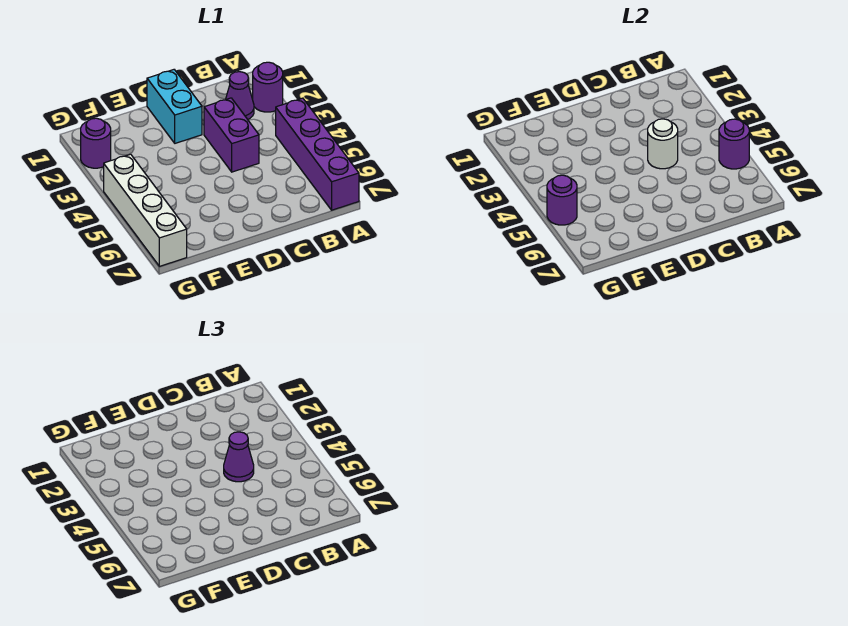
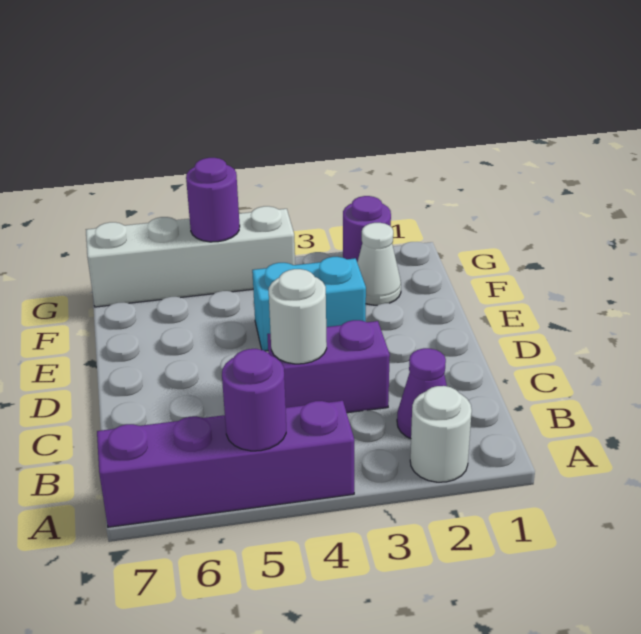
purple 1x1 round brick [253,62,283,112] -> white 1x1 round brick [410,386,472,482]
purple 1x1 cone [224,432,254,482] -> none
cyan 1x2 brick [147,70,202,143] -> cyan 1x2 brick moved to [252,257,366,351]
none -> white 1x1 cone [357,223,401,305]

